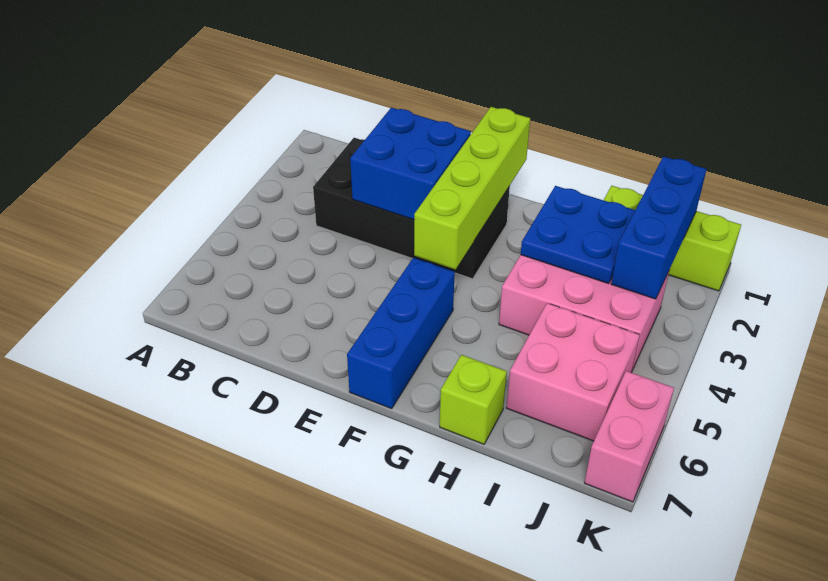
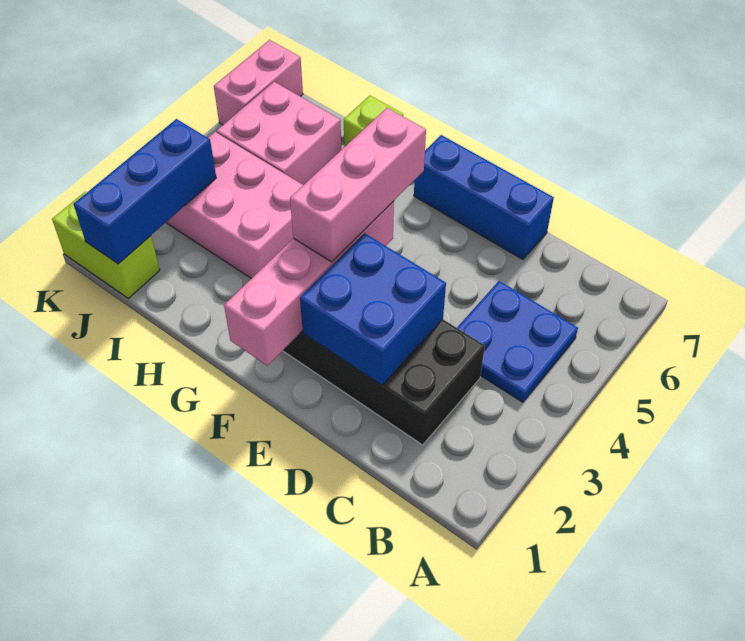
lime 1x4 brick [414,107,530,270] -> pink 1x4 brick [224,201,394,366]
none -> pink 1x3 brick [290,108,426,262]
blue 1x3 brick [347,258,455,409] -> blue 1x3 brick turned to [414,135,554,259]
blue 2x2 plate [521,186,635,284] -> blue 2x2 plate moved to [457,281,578,402]
lime 1x3 brick [604,186,741,291] -> lime 1x2 brick [52,192,160,298]

